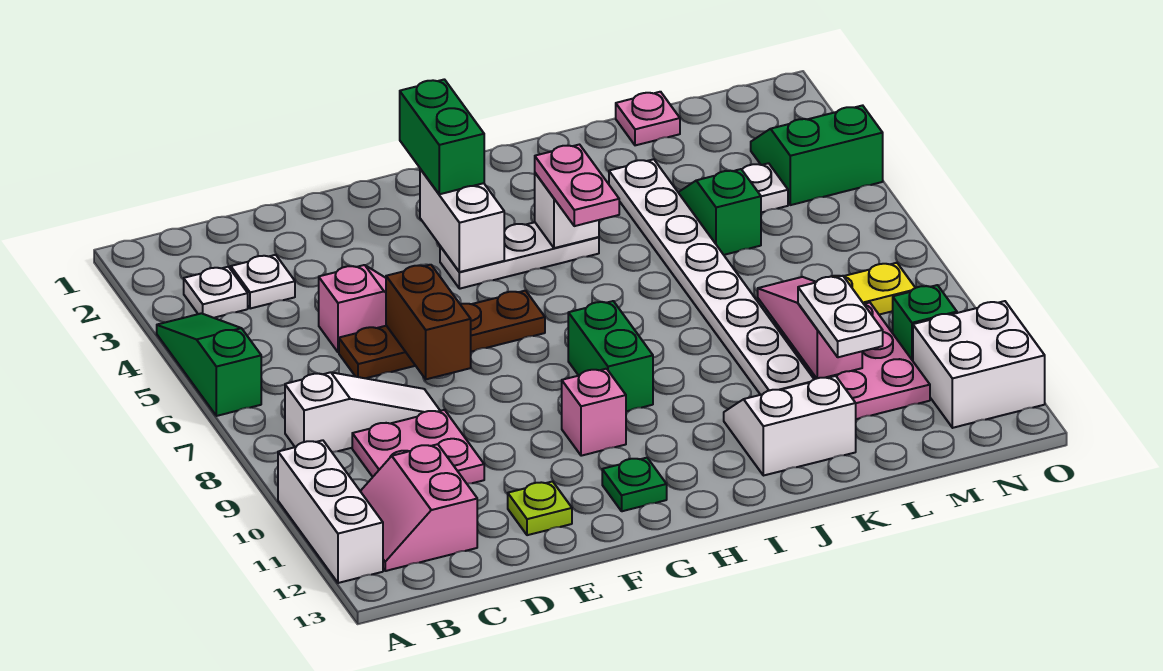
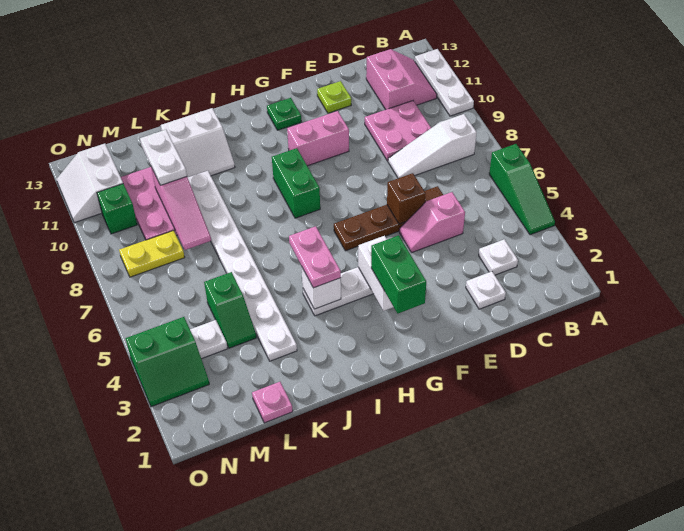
white 1x3 brick [278,440,383,583] -> white 1x3 plate [415,49,474,116]
white 1x1 plate [184,267,248,318] -> white 1x1 plate moved to [466,271,506,309]
brown 1x2 brick [386,265,471,379] -> brown 1x1 brick [387,173,426,224]
pink 1x1 brick [562,369,626,456] -> pink 1x2 brick [287,111,349,166]
white 2x2 brick [913,301,1045,428] -> white 2x2 slope [57,144,123,223]

